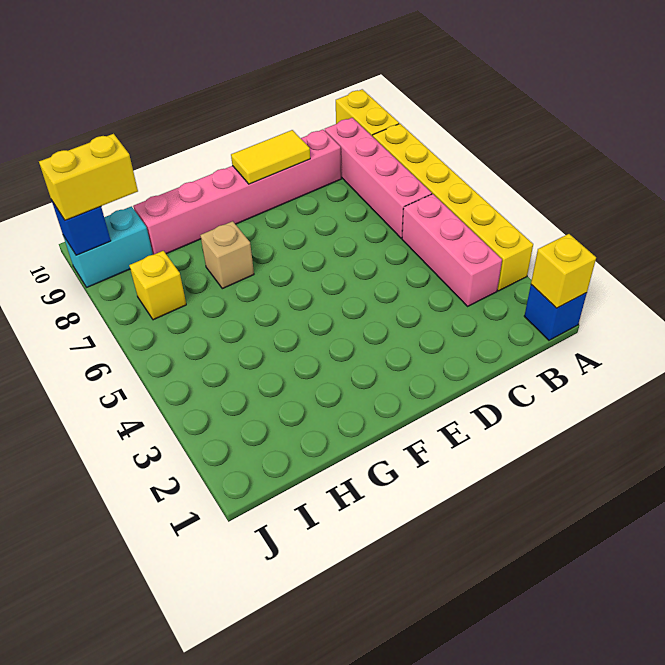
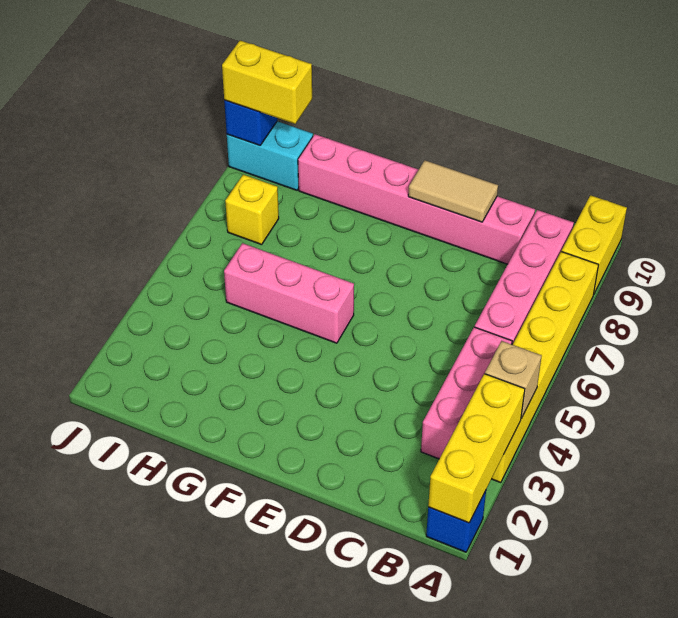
yellow 1x1 brick [531,234,596,308] -> yellow 1x3 brick [428,374,525,523]
yellow 1x2 tile [231,130,310,184] -> tan 1x2 tile [408,160,498,222]
none -> pink 1x3 brick [224,243,354,343]
tan 1x1 brick [200,221,254,289] -> tan 1x1 brick moved to [485,341,542,419]

